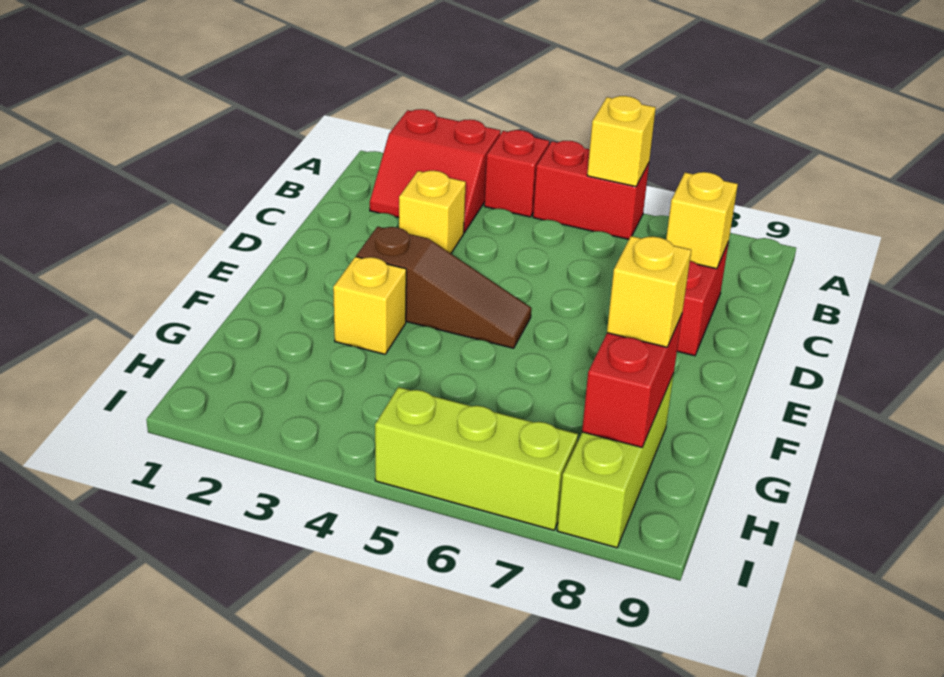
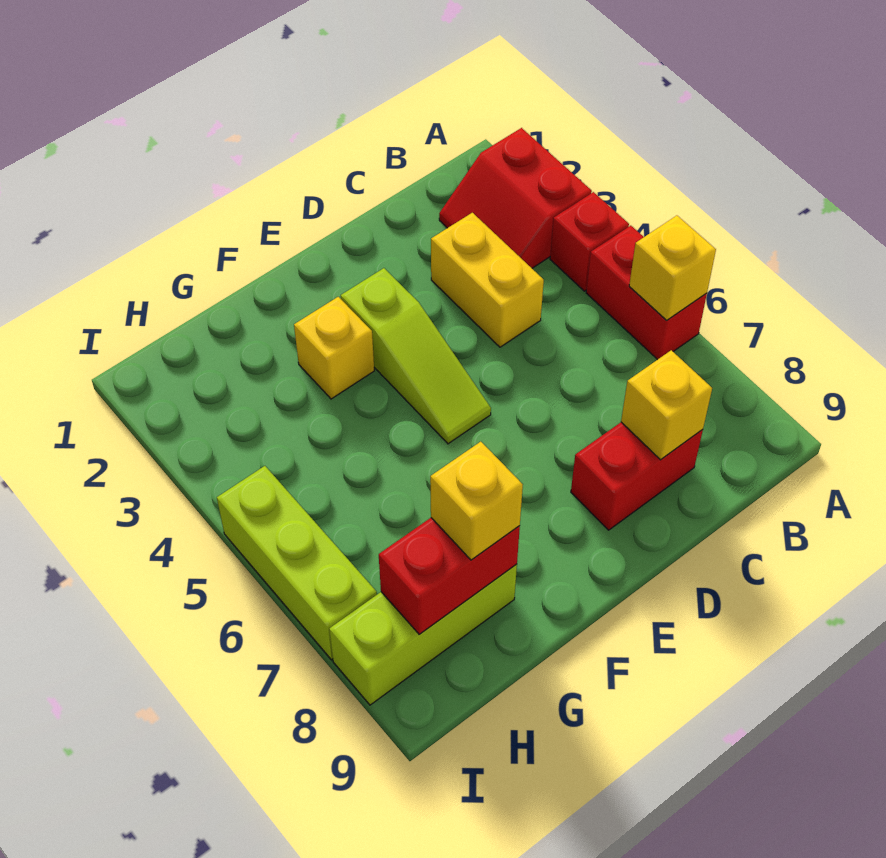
yellow 1x1 brick [399,171,466,253] -> yellow 1x2 brick [431,213,544,347]
brown 1x3 slope [356,227,531,348] -> lime 1x3 slope [341,268,491,444]

